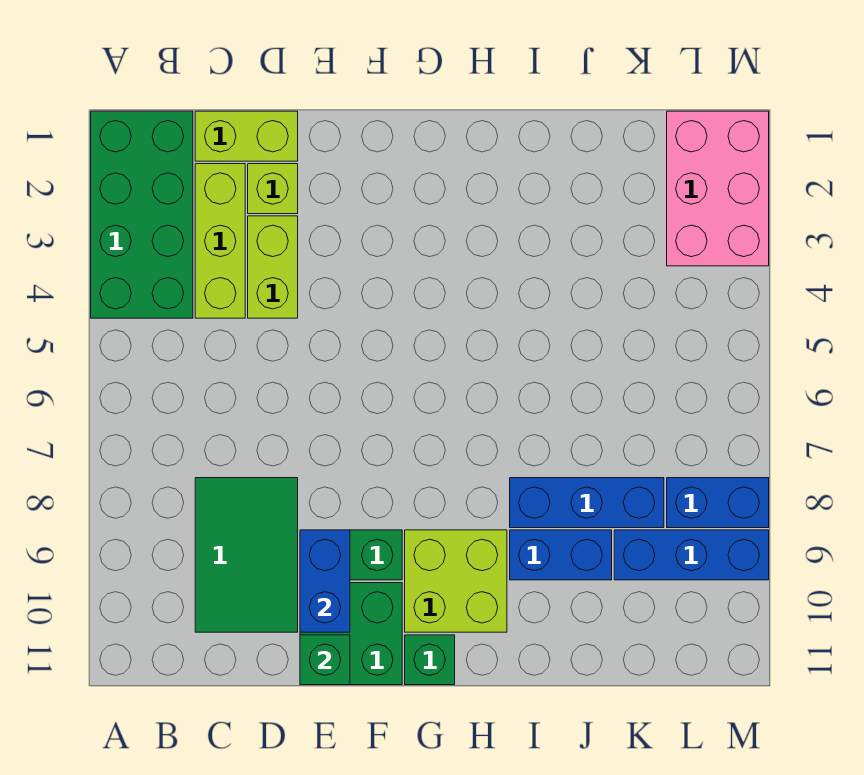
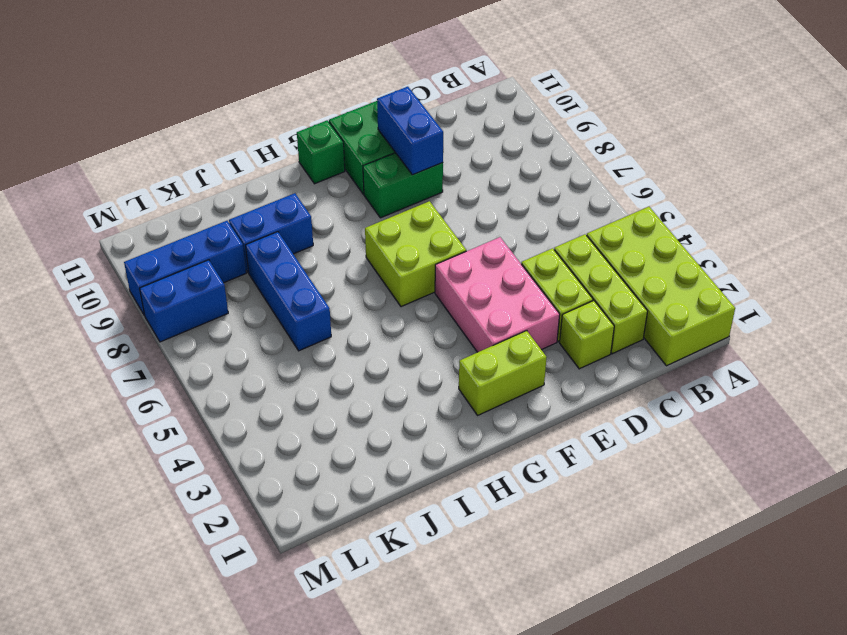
green 2x4 brick [91,111,193,318] -> lime 2x4 brick [587,207,735,366]
lime 1x2 brick [195,111,298,161] -> lime 1x2 brick moved to [459,331,547,415]
green 2x3 tile [195,478,298,632] -> none
green 1x1 brick [300,635,350,685] -> none
lime 2x2 brick [405,530,507,632] -> lime 2x2 brick moved to [365,201,466,307]
blue 1x3 brick [510,478,664,528] -> blue 1x3 brick turned to [245,232,331,351]
pink 2x3 brick [667,111,769,266] -> pink 2x3 brick moved to [435,237,560,352]

